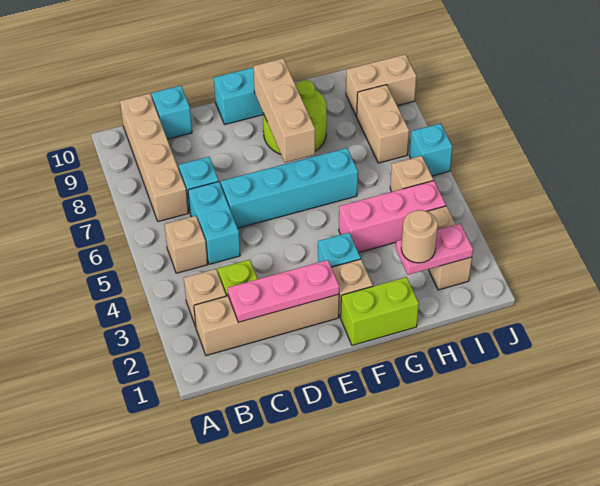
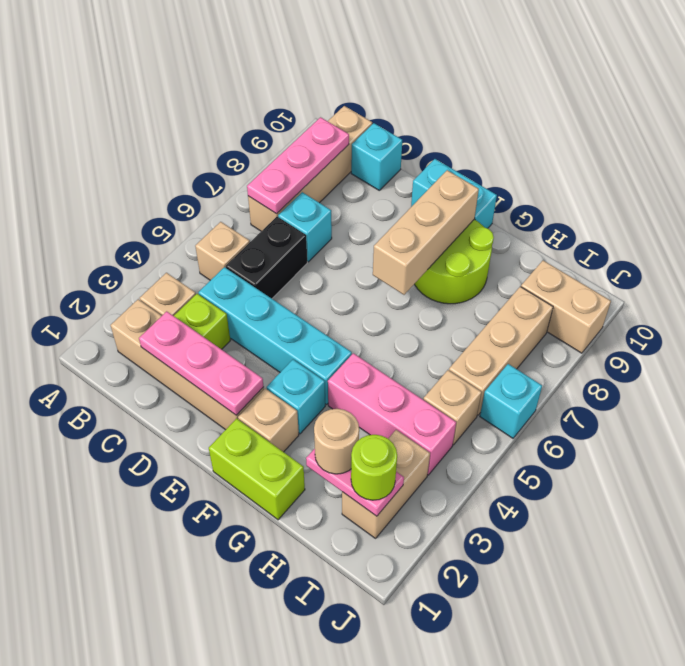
none -> pink 1x3 plate [247,117,349,214]
cyan 1x2 brick [188,182,240,264] -> black 1x2 brick [226,217,307,298]
cyan 1x4 brick [221,148,358,228] -> cyan 1x4 brick moved to [198,267,352,405]
none -> lime 1x1 round brick [351,435,397,500]
tan 1x2 brick [357,85,409,163] -> tan 1x3 brick [449,287,553,415]

